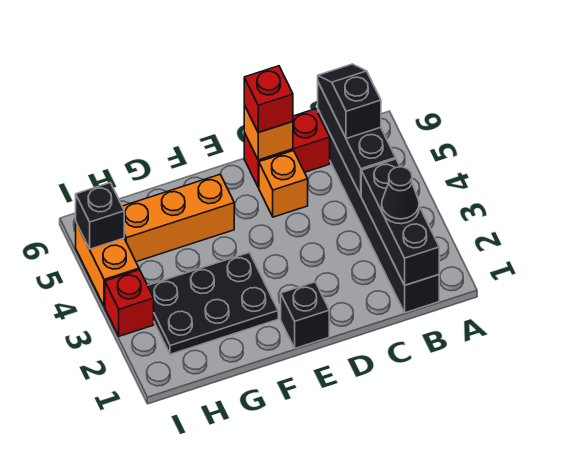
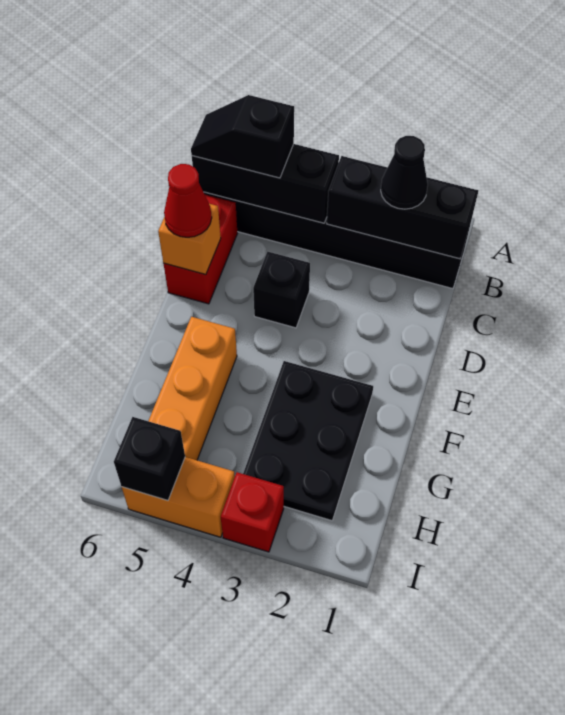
orange 1x1 brick [259,151,308,217] -> none
red 1x1 brick [244,66,293,132] -> red 1x1 cone [164,164,212,237]
black 1x1 brick [281,282,329,348] -> black 1x1 brick moved to [253,252,310,328]

